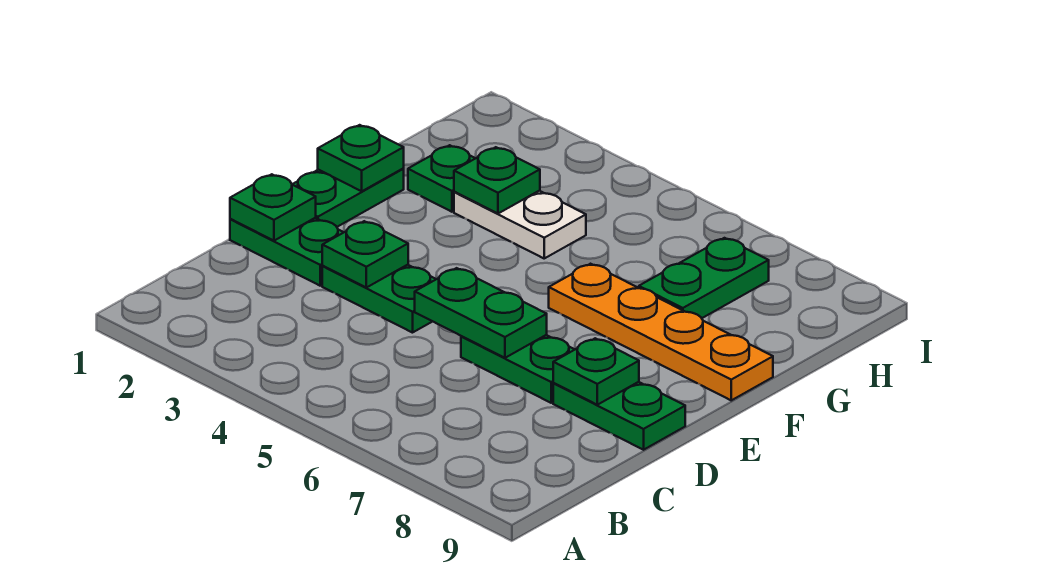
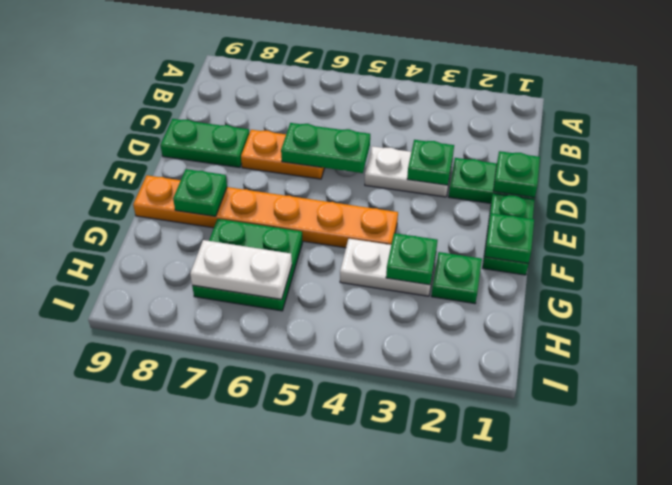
green 1x2 plate [322,265,436,333] -> white 1x2 plate [365,146,452,197]
green 1x2 plate [461,335,575,403] -> orange 1x2 plate [241,130,324,179]
green 1x1 plate [553,338,639,405] -> green 1x1 plate moved to [173,169,227,216]
orange 1x4 plate [549,264,773,400] -> orange 1x6 plate [133,175,398,248]
green 1x2 plate [639,238,769,318] -> green 2x2 plate [192,219,303,311]
none -> white 1x2 plate [190,240,292,299]

